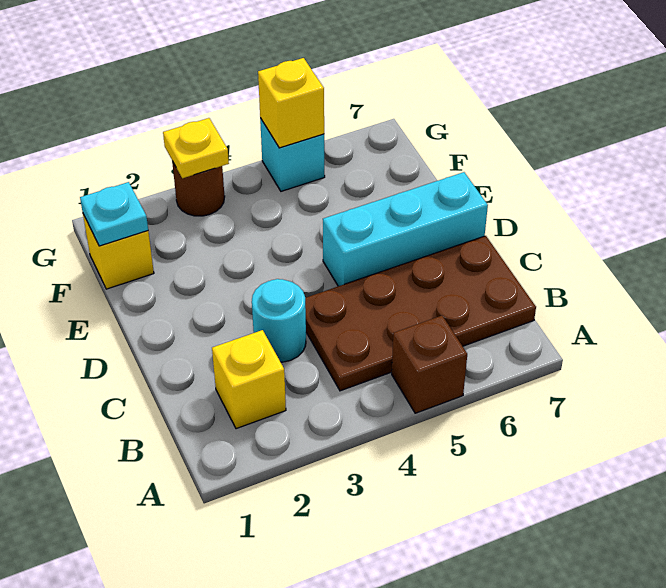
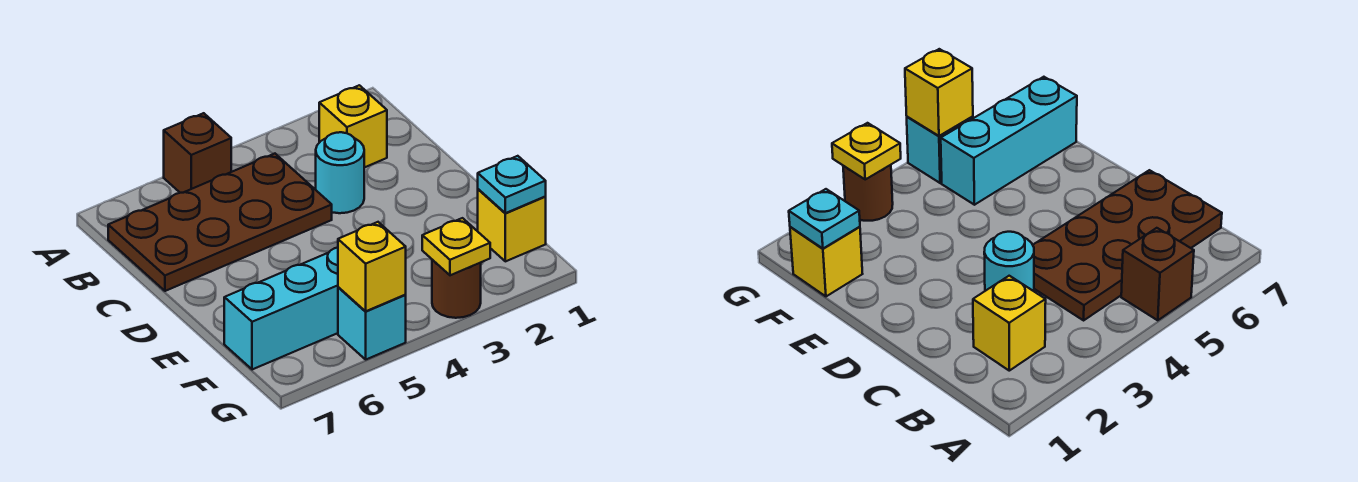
cyan 1x3 brick [323,172,488,286] -> cyan 1x3 brick moved to [224,248,338,370]

